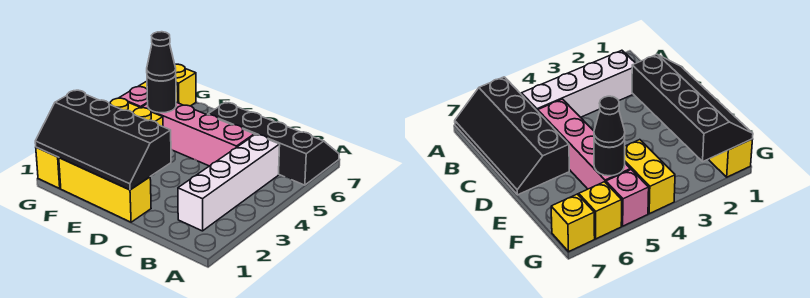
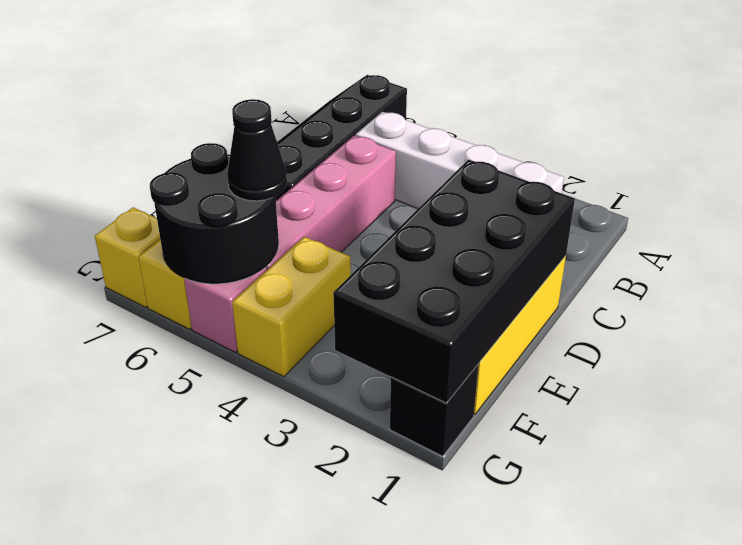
black 2x4 slope [35,90,171,190] -> black 2x4 brick [333,159,575,403]
black 1x1 round brick [147,76,176,113] -> black 2x2 round brick [150,143,279,284]
yellow 1x1 brick [36,147,61,188] -> black 1x1 brick [390,364,479,456]

